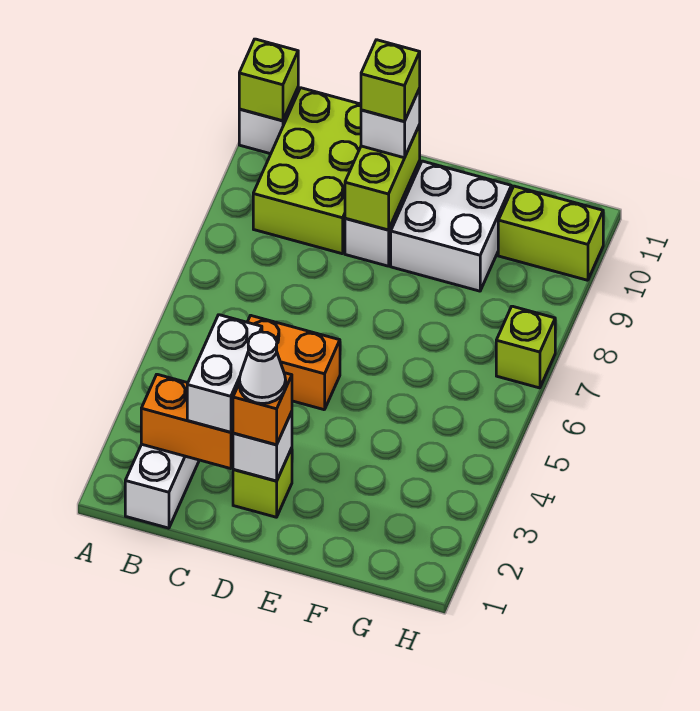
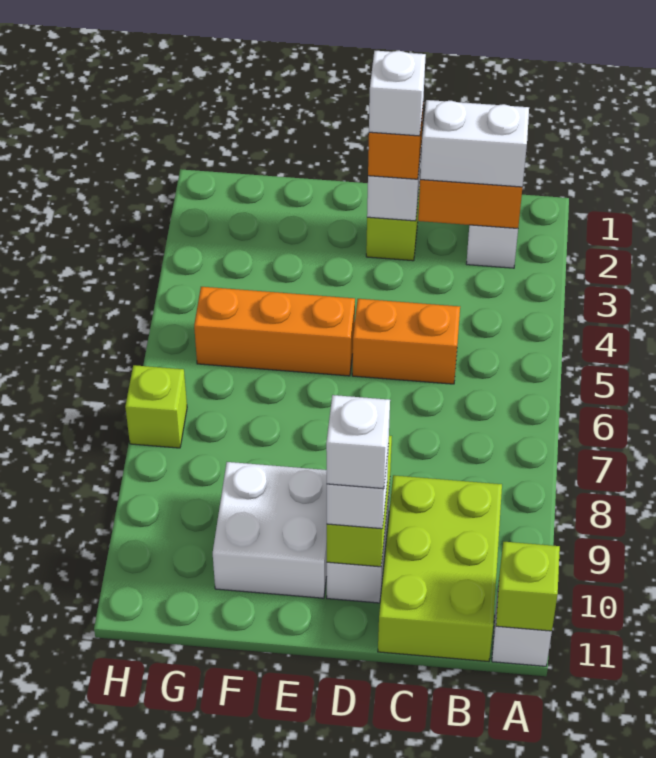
white 1x2 brick [187,315,262,432] -> white 1x2 brick turned to [420,100,529,187]
white 1x1 cone [239,332,286,404] -> white 1x1 brick [369,51,426,136]
lime 1x1 brick [361,40,420,121] -> white 1x1 brick [326,395,390,489]
none -> orange 1x3 brick [194,287,355,376]
lime 1x2 brick [498,186,603,280] -> none

